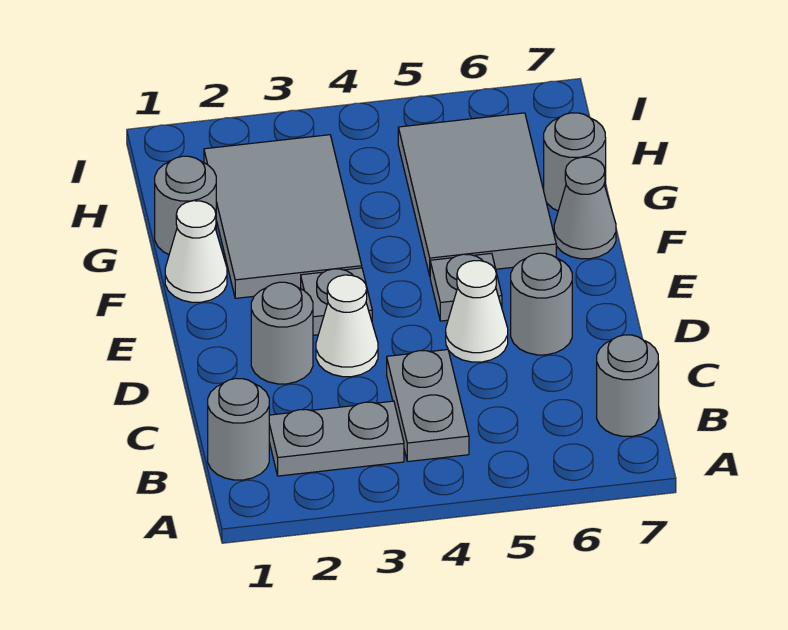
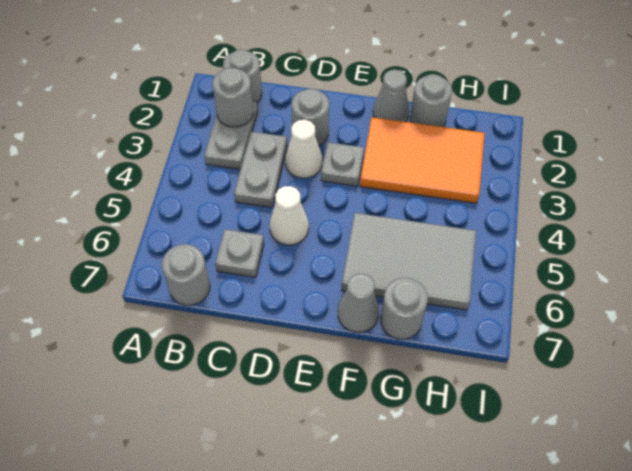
grey 1x2 plate [387,350,469,462] -> grey 1x2 plate turned to [234,132,287,207]
grey 1x1 round brick [511,253,572,355] -> grey 1x1 round brick moved to [212,68,253,127]
grey 1x1 plate [430,253,502,321] -> grey 1x1 plate moved to [215,229,264,277]
white 1x1 cone [165,201,227,302] -> grey 1x1 cone [373,70,409,122]
grey 2x3 tile [204,135,362,298] -> orange 2x3 tile [360,117,485,203]

